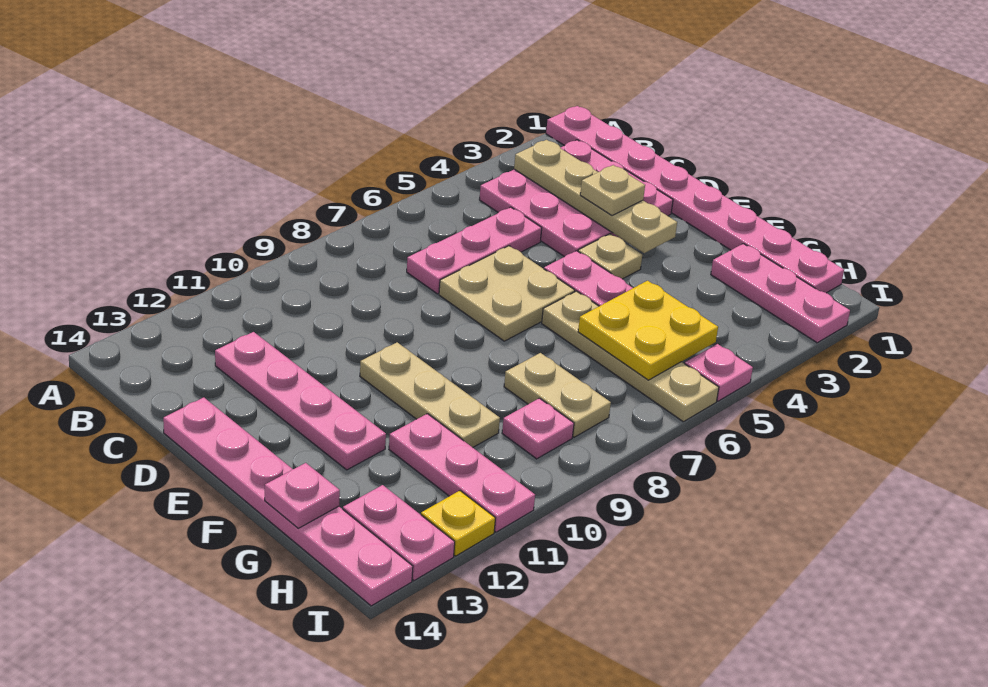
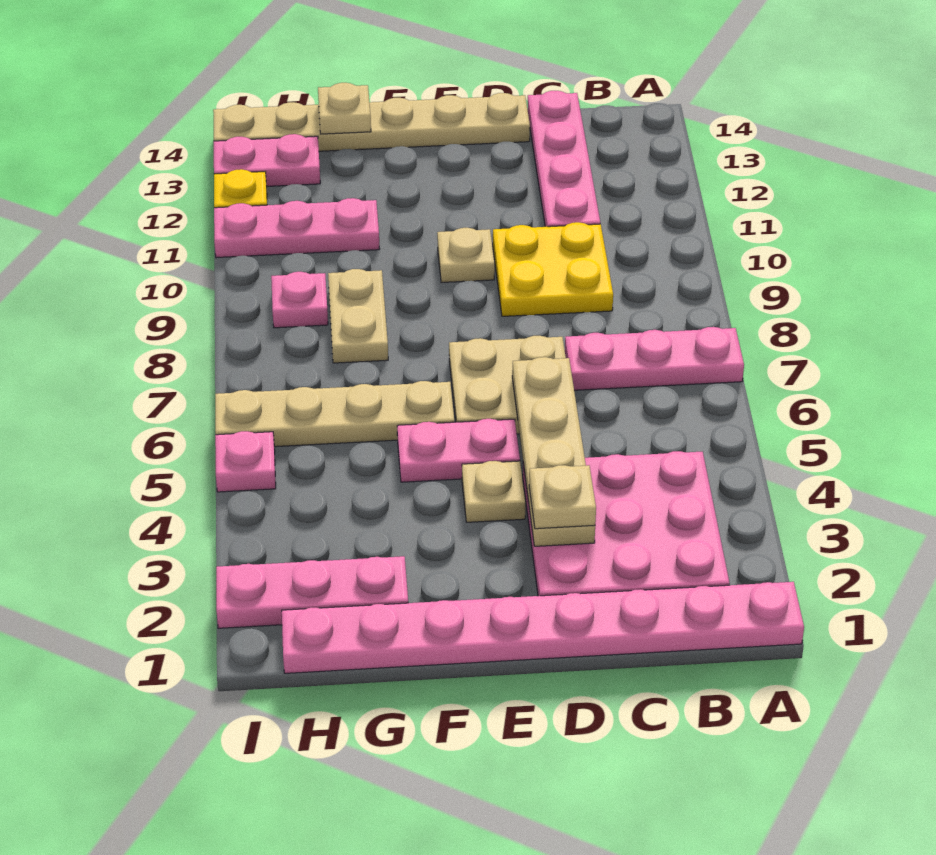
tan 1x4 plate [514,140,677,253] -> tan 1x4 plate turned to [512,357,595,546]
pink 1x3 plate [407,207,542,294] -> pink 1x3 plate turned to [565,327,744,390]
pink 1x4 plate [215,332,386,470] -> pink 1x4 plate turned to [527,91,600,227]
pink 1x6 plate [163,398,413,606] -> tan 1x6 plate [213,93,530,151]
tan 1x3 plate [360,342,500,447] -> tan 1x1 plate [437,228,495,283]
yellow 2x2 plate [578,281,718,380] -> yellow 2x2 plate moved to [493,222,613,316]
tan 1x2 plate [504,353,611,437] -> tan 1x2 plate turned to [328,269,388,363]
pink 1x1 plate [265,463,340,528] -> tan 1x1 plate [318,83,371,134]

